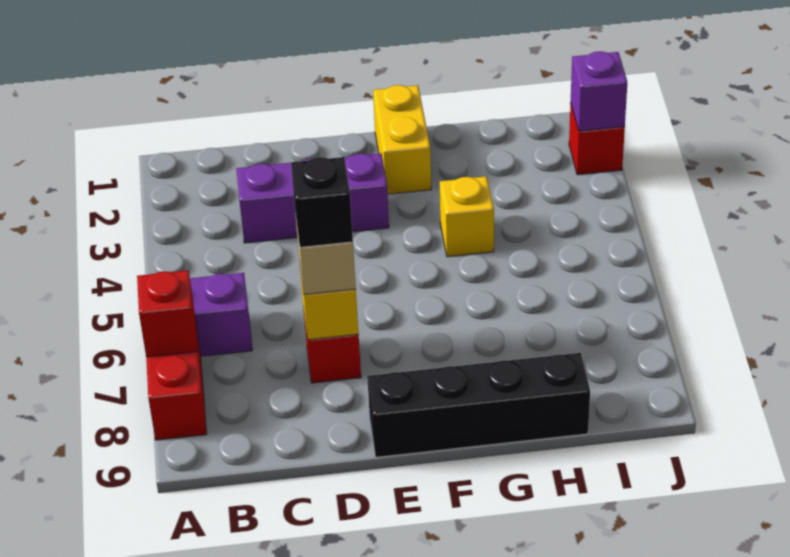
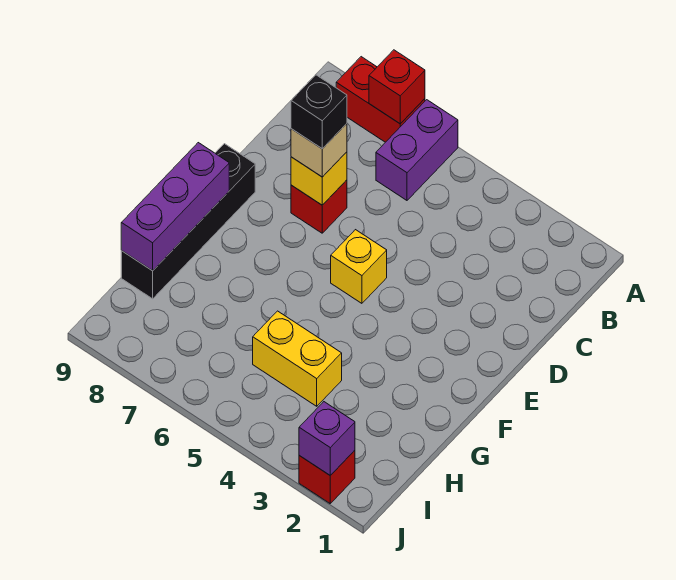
purple 1x3 brick [236,154,389,243] -> purple 1x3 brick moved to [121,143,229,271]
yellow 1x2 brick [373,85,431,194] -> yellow 1x2 brick moved to [253,311,342,406]
yellow 1x1 brick [440,176,494,257] -> yellow 1x1 brick moved to [331,230,387,303]

